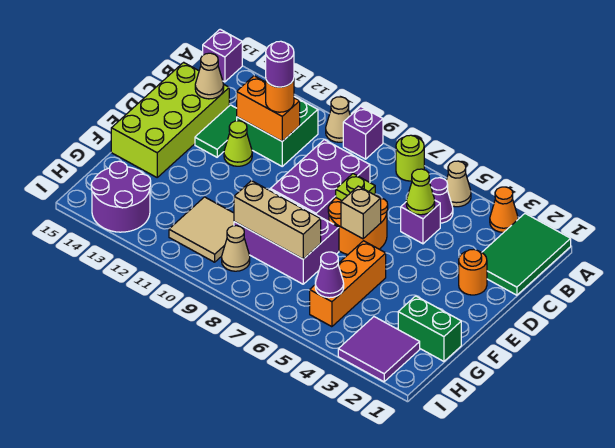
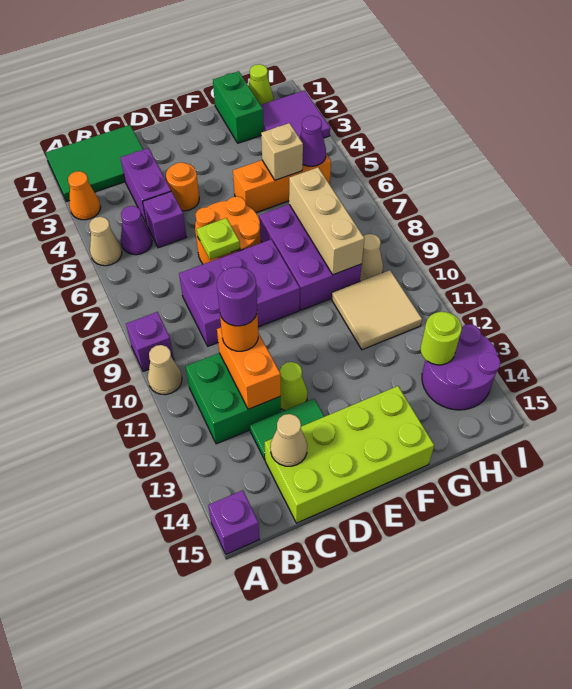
lime 1x1 round brick [396,135,424,181] -> lime 1x1 round brick moved to [421,312,462,365]
none -> purple 1x2 brick [120,148,171,224]
lime 1x1 cone [406,169,435,215] -> lime 1x1 cone moved to [248,64,273,105]
orange 1x1 round brick [459,249,487,295] -> orange 1x1 round brick moved to [166,162,199,211]
tan 1x1 brick [341,186,381,239] -> tan 1x1 brick moved to [261,123,303,180]

